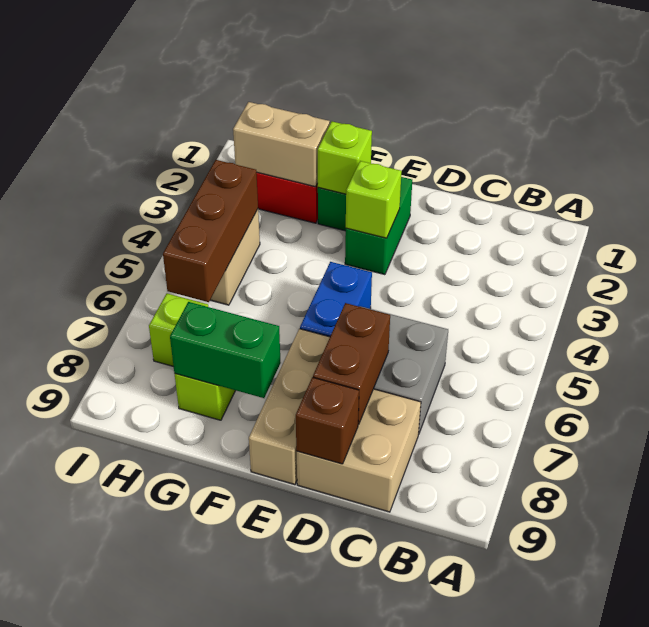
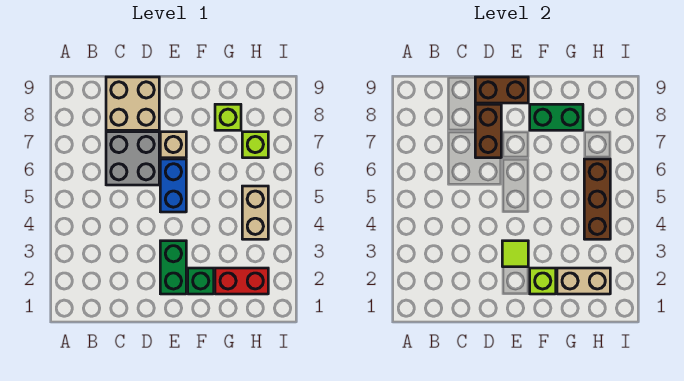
brown 1x1 brick [296,377,359,464] -> brown 1x2 brick [475,77,528,103]
lime 1x1 brick [346,161,402,238] -> lime 1x1 tile [502,241,528,267]
tan 1x3 brick [249,329,330,485] -> tan 1x1 brick [160,132,186,158]

